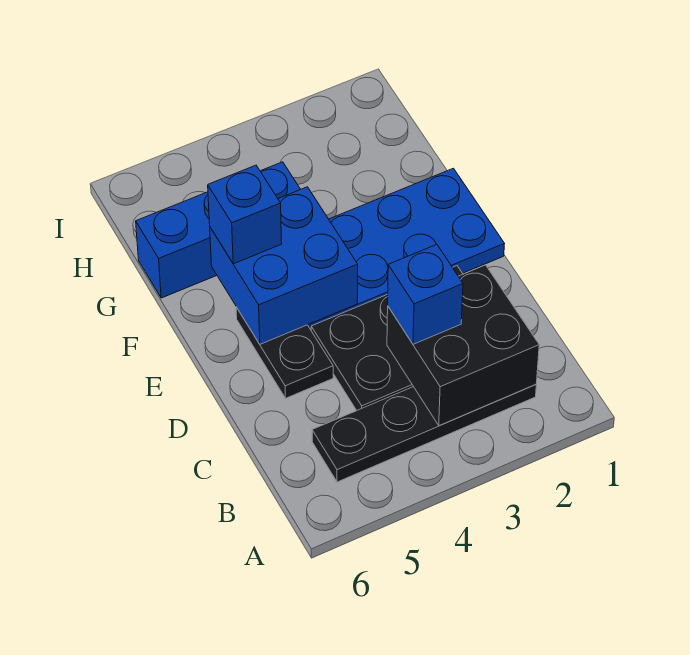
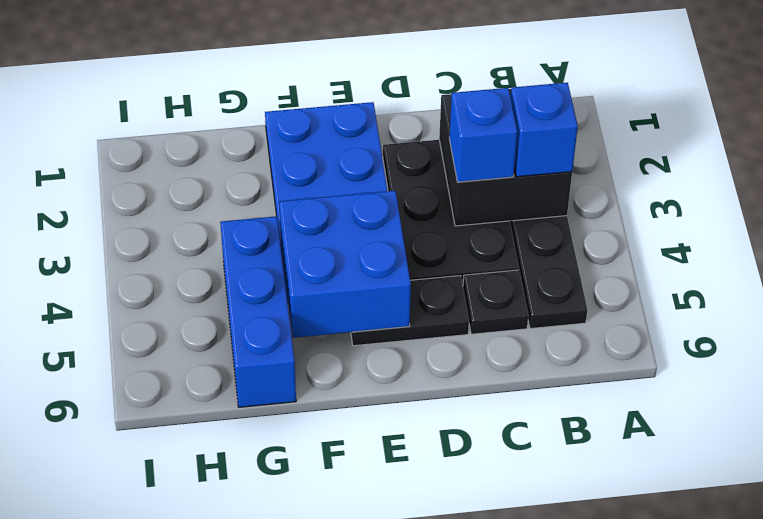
none -> black 1x1 plate [463,270,528,334]
blue 1x1 brick [208,165,282,264] -> blue 1x1 brick moved to [510,83,578,177]

